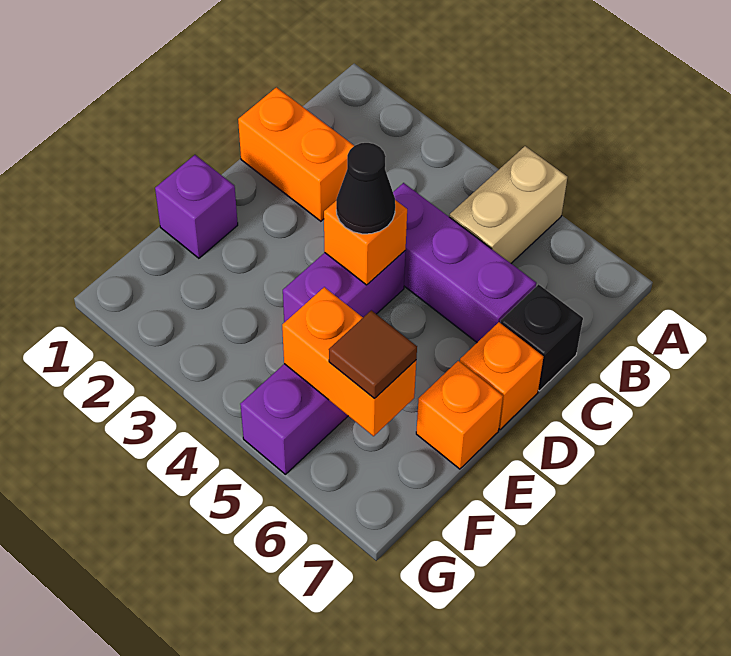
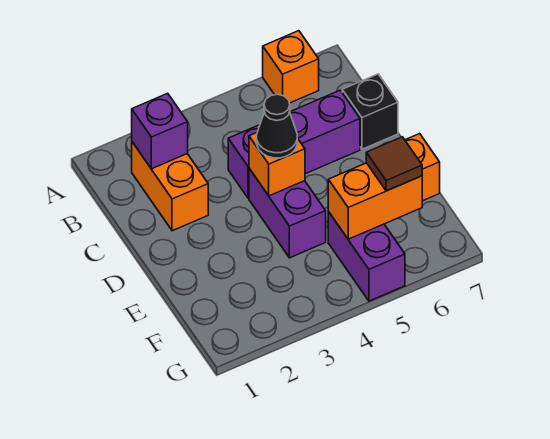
tan 1x2 brick [449,146,567,263] -> none
orange 1x2 brick [238,87,354,221] -> orange 1x2 brick turned to [132,142,208,231]
orange 1x1 brick [460,322,543,429] -> orange 1x1 brick moved to [263,31,319,103]
purple 1x1 brick [155,155,238,258] -> purple 1x1 brick moved to [132,93,188,169]

